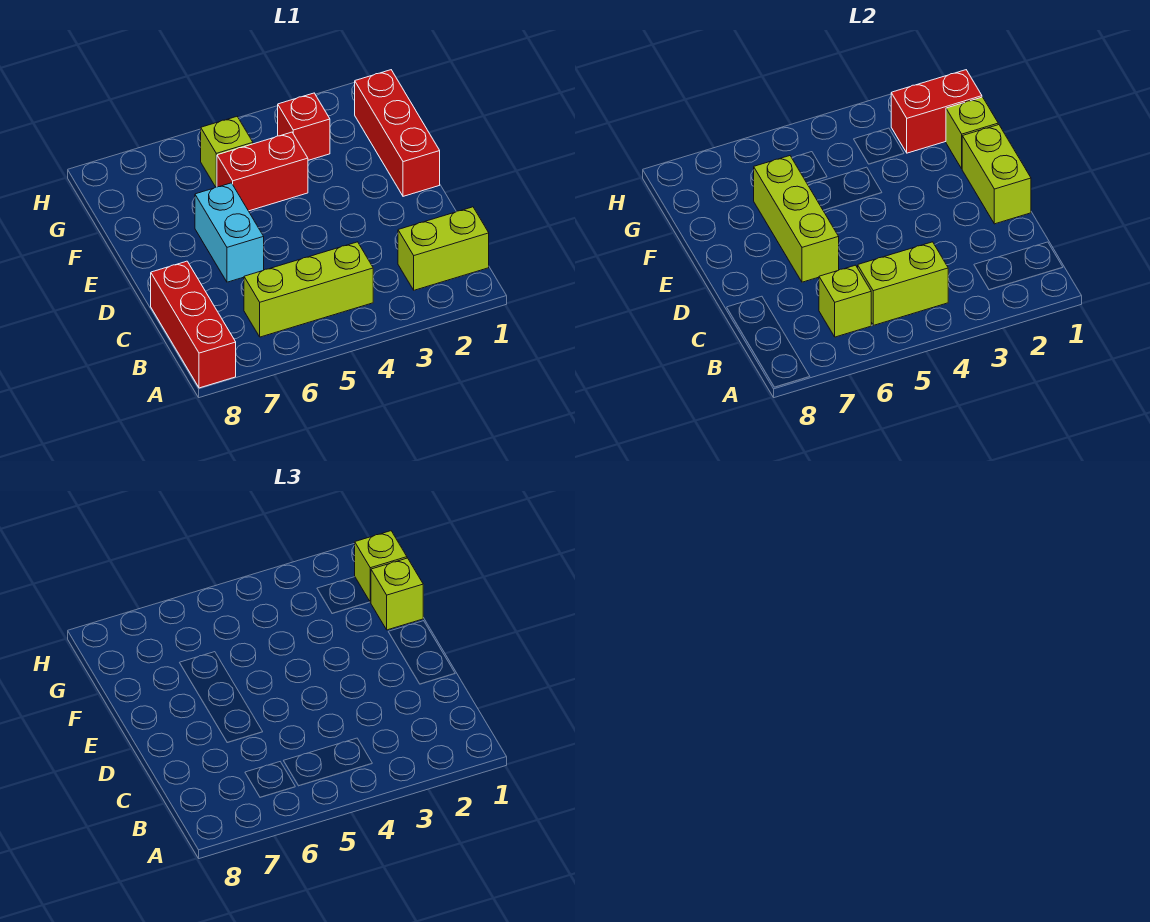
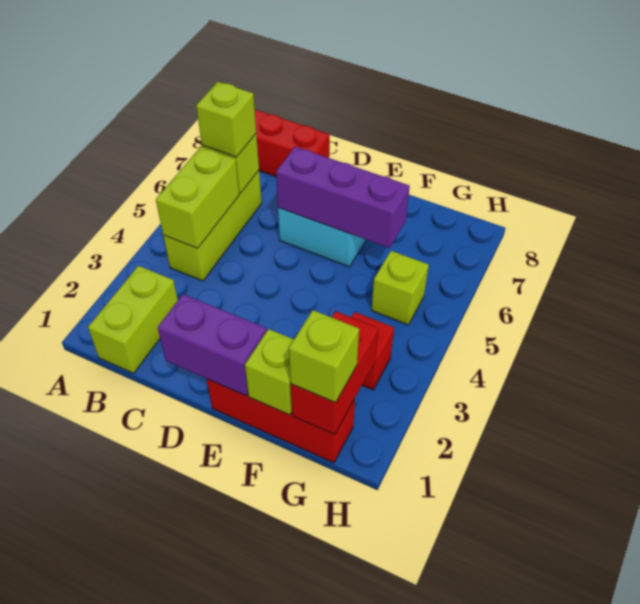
lime 1x2 brick [962,125,1031,224] -> purple 1x2 brick [158,294,266,396]
lime 1x3 brick [754,156,839,282] -> purple 1x3 brick [276,147,410,248]
lime 1x1 brick [371,558,423,630] -> lime 1x1 brick moved to [196,82,256,157]
red 1x2 brick [217,132,308,211] -> none

